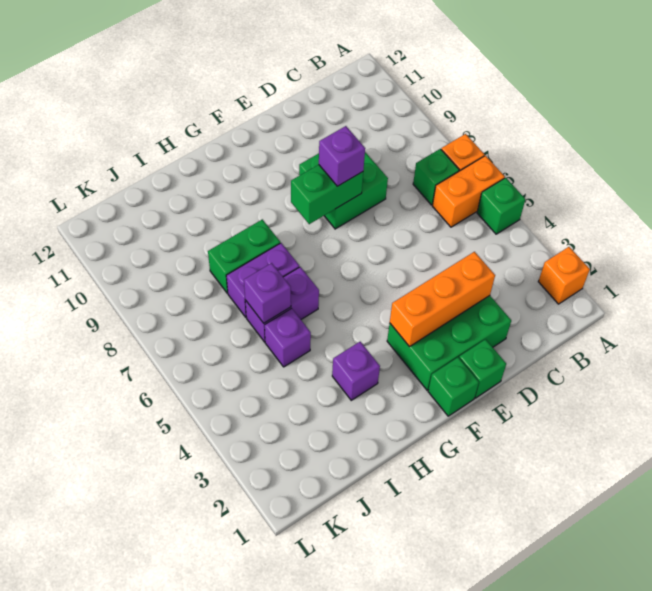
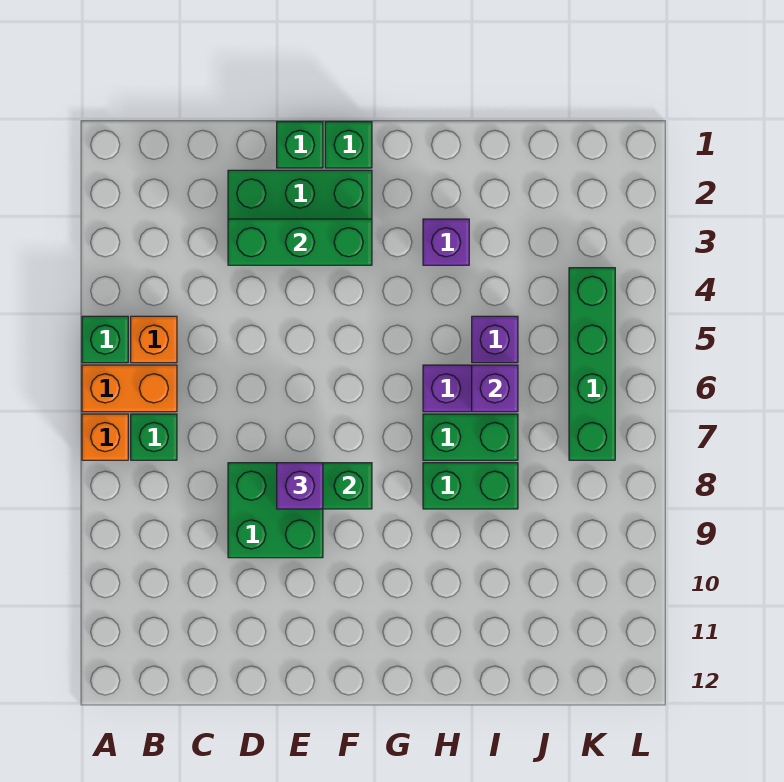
orange 1x1 brick [538,247,590,304] -> orange 1x1 brick moved to [131,316,177,363]
orange 1x3 brick [390,252,495,347] -> green 1x3 brick [228,219,372,265]
purple 1x2 brick [226,243,299,317] -> green 1x2 brick [423,414,518,460]
none -> green 1x4 brick [569,268,615,460]

